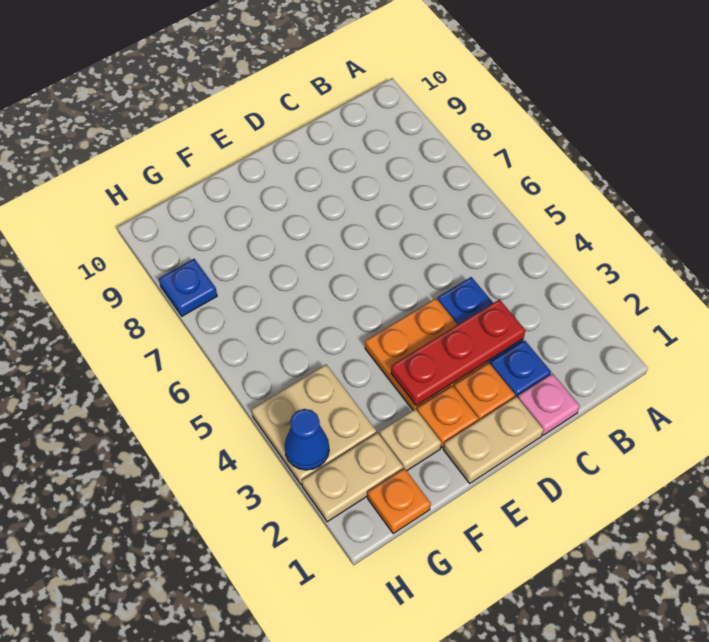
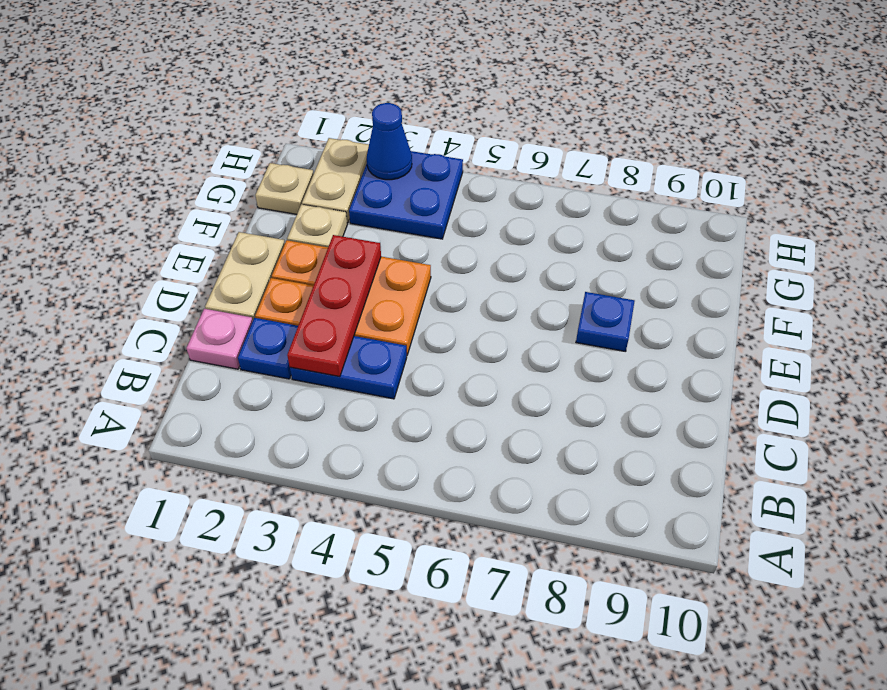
orange 1x1 plate [368,468,431,533] -> tan 1x1 plate [255,163,314,214]
tan 2x2 plate [252,365,376,485] -> blue 2x2 plate [349,151,463,239]
blue 1x1 plate [159,259,217,316] -> blue 1x1 plate moved to [576,292,635,352]

